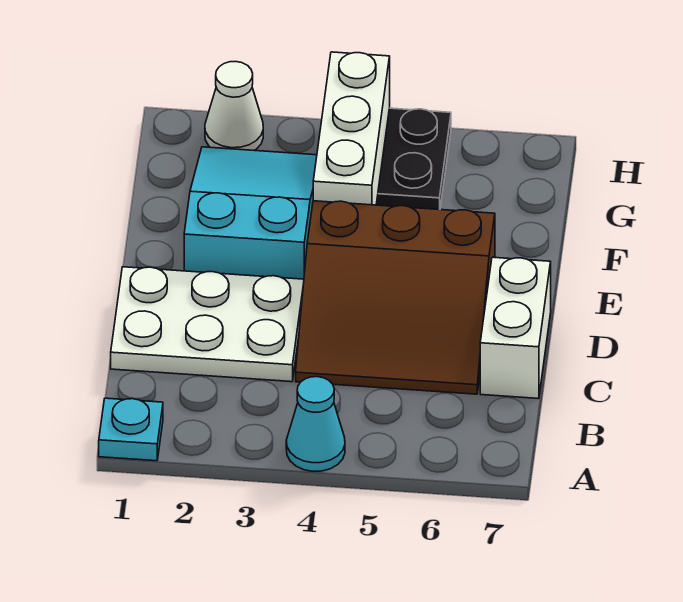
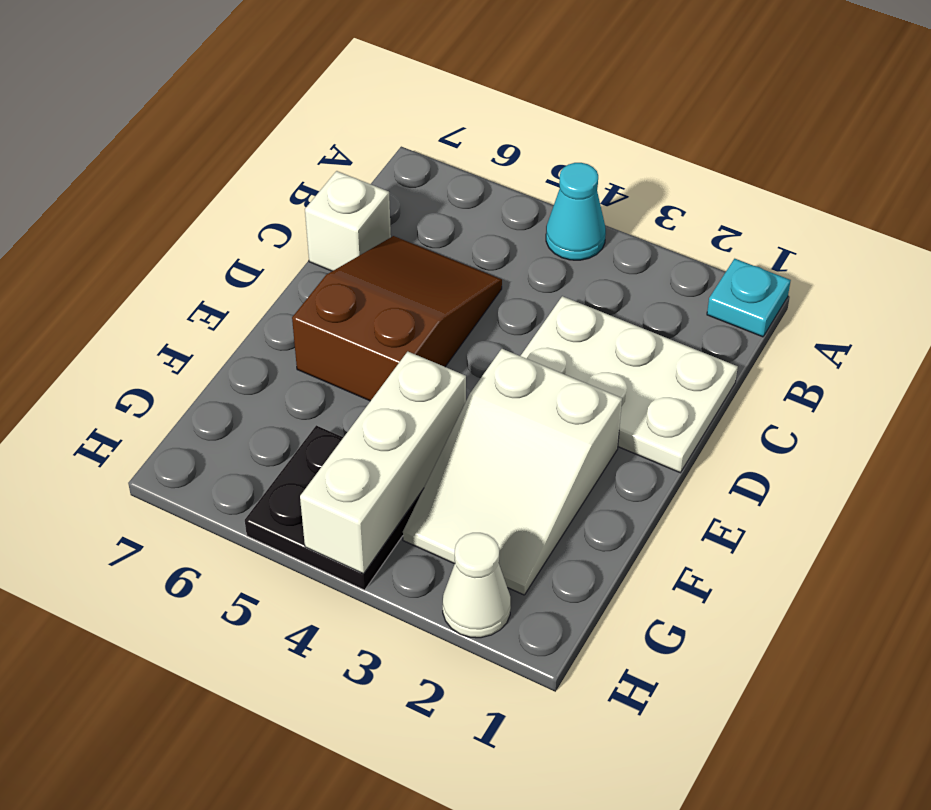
brown 3x3 slope [296,201,495,394] -> brown 2x3 slope [292,236,502,401]
white 1x2 brick [480,257,551,399] -> white 1x1 brick [305,171,391,271]
cyan 2x3 slope [184,147,317,279] -> white 2x3 slope [403,349,622,595]

